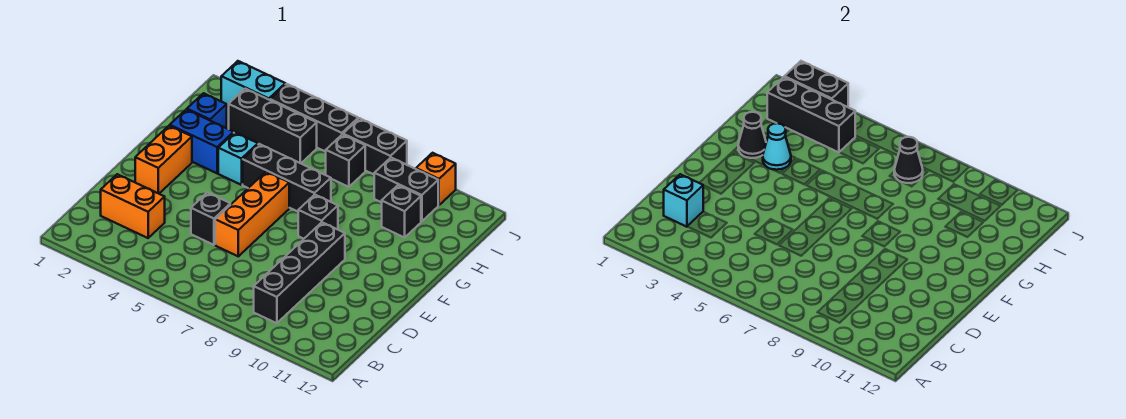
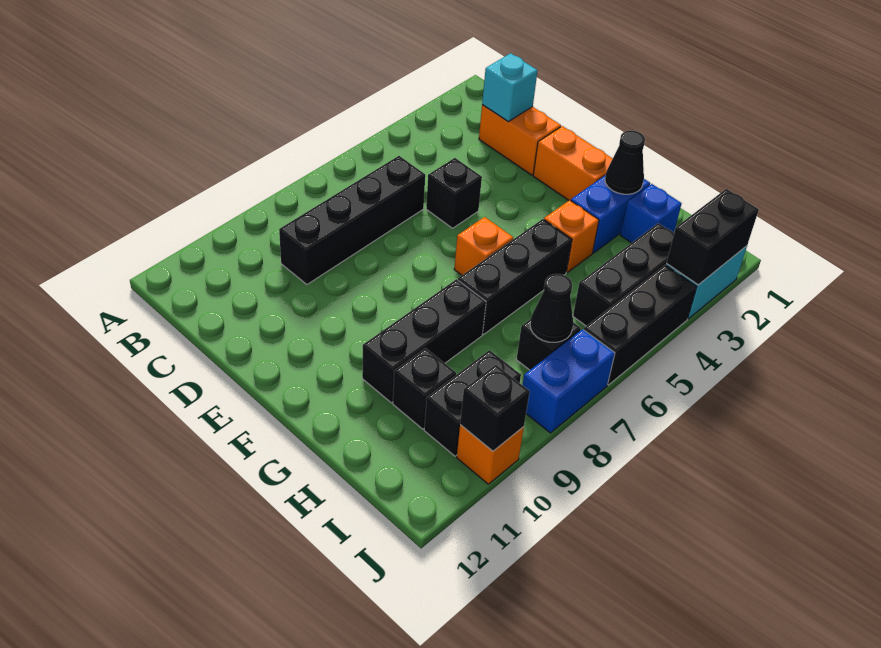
black 1x4 brick [254,222,345,323] -> black 1x4 brick turned to [279,156,425,284]
orange 1x2 brick [101,174,165,238] -> orange 1x2 brick turned to [479,105,561,175]
orange 1x3 brick [215,172,289,256] -> orange 1x1 brick [454,217,513,275]
black 1x1 brick [298,195,338,239] -> black 1x1 brick moved to [460,365,530,451]
cyan 1x1 cone [763,123,791,170] -> none
cyan 1x1 brick [218,133,258,185] -> orange 1x1 brick [544,200,599,272]
black 1x3 brick [767,77,855,152] -> black 1x3 brick moved to [362,279,486,403]
black 1x2 brick [343,118,407,174] -> blue 1x2 brick [523,329,615,433]

